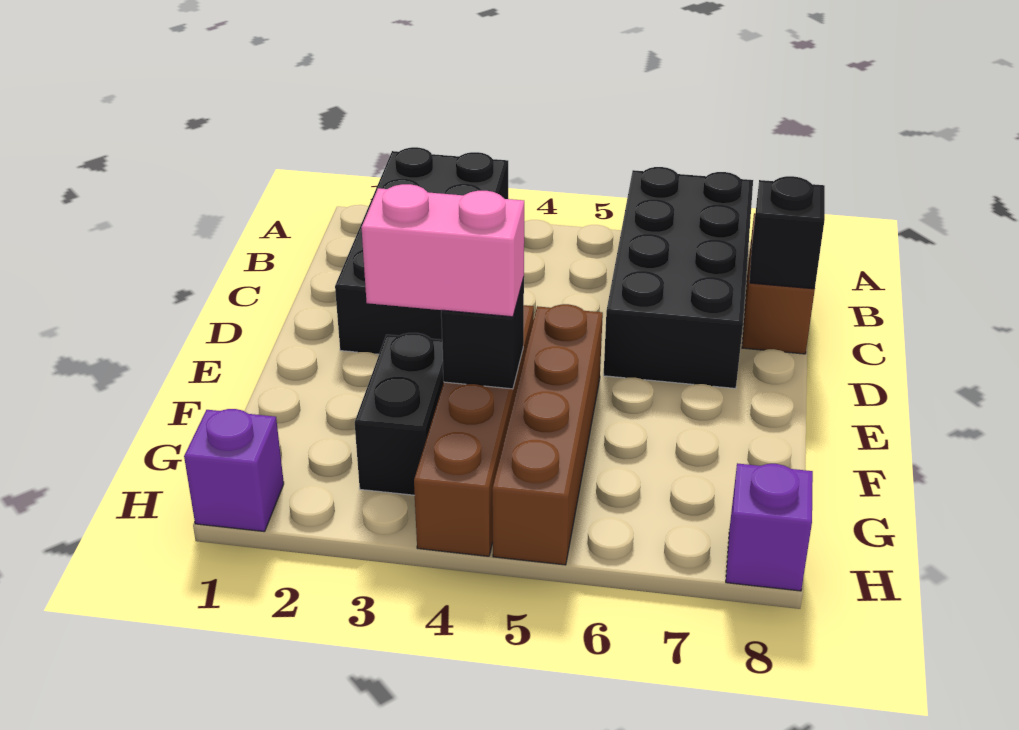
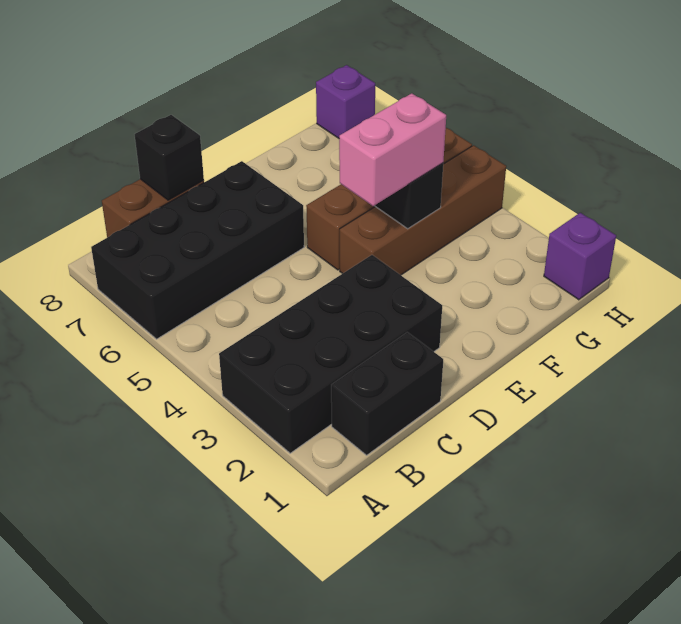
black 1x2 brick [355,333,444,495] -> black 1x2 brick moved to [331,332,443,455]
pink 1x2 brick [361,184,524,317] -> pink 1x2 brick turned to [339,93,446,206]

